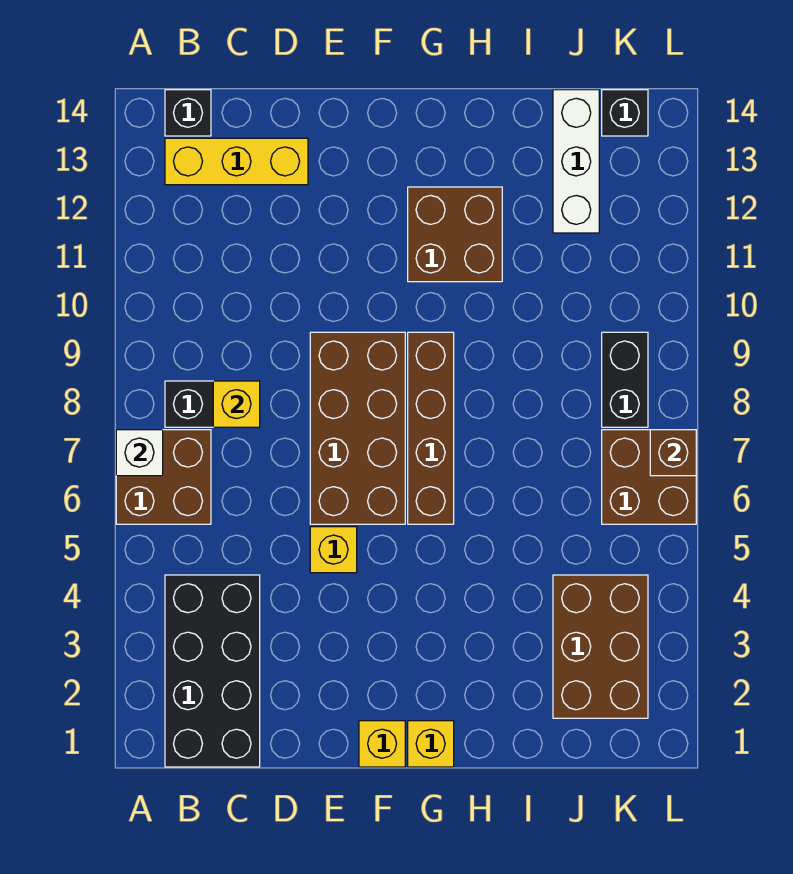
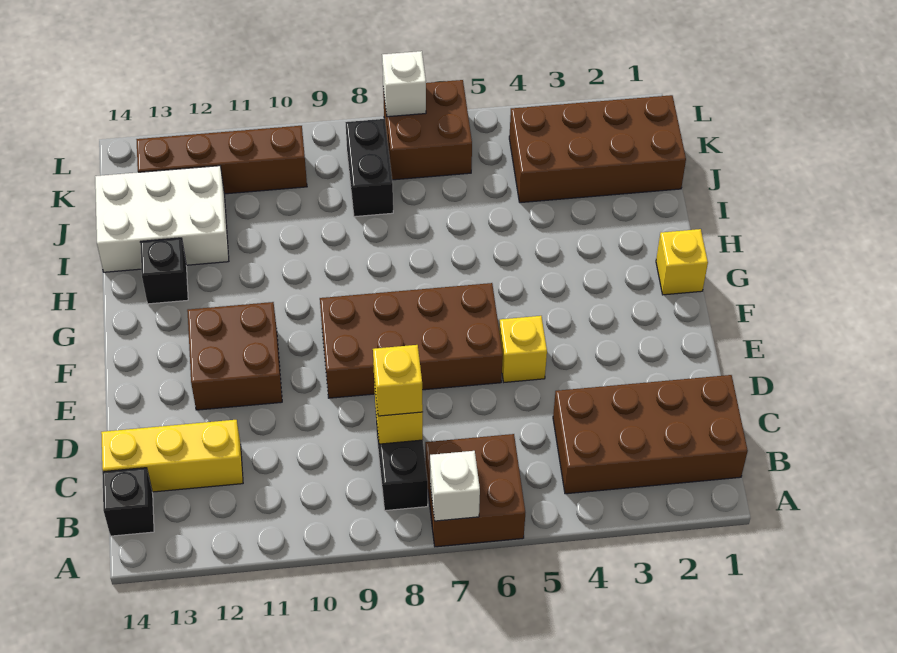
black 2x4 brick [165,575,260,767] -> brown 2x4 brick [553,375,748,494]
yellow 1x3 brick [165,138,308,185] -> yellow 1x3 brick turned to [101,420,243,492]
yellow 1x1 brick [359,721,405,767] -> yellow 1x1 brick moved to [373,345,423,416]
brown 1x4 brick [408,332,454,524] -> brown 1x4 brick moved to [136,126,307,194]
brown 2x2 brick [408,187,502,282] -> brown 2x2 brick moved to [187,302,282,410]
brown 2x3 brick [553,575,648,718] -> brown 2x4 brick [509,95,686,203]
white 1x3 brick [553,90,599,233] -> white 2x3 brick [95,166,229,272]
black 1x2 brick [602,332,648,427] -> black 1x2 brick turned to [345,119,393,217]
black 1x1 brick [602,90,648,136] -> black 1x1 brick moved to [140,238,188,304]
brown 1x1 brick [650,430,696,476] -> white 1x1 brick [382,51,426,117]

